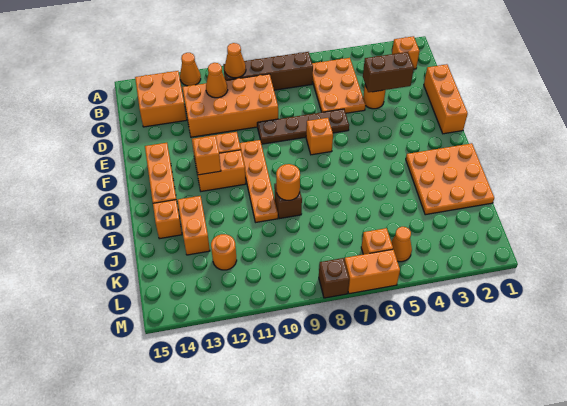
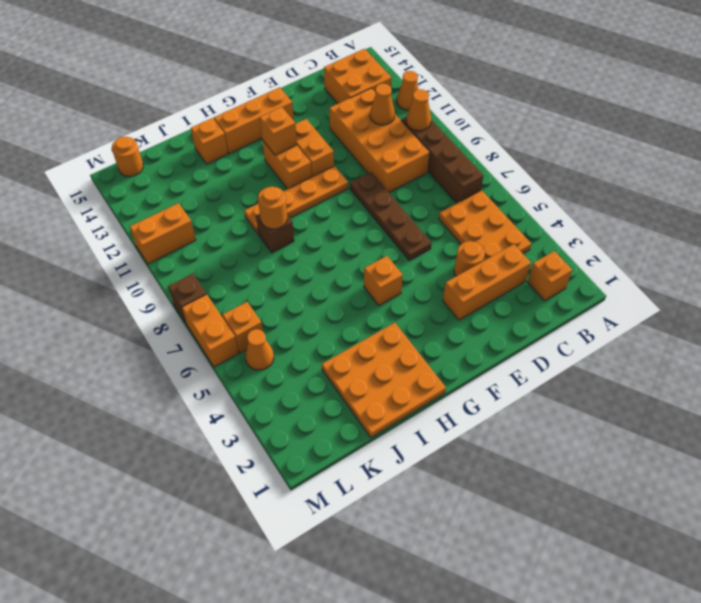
orange 2x3 plate [312,58,365,113] -> orange 2x3 plate turned to [439,190,531,261]
orange 1x3 brick [424,64,468,134] -> orange 1x3 brick moved to [443,244,531,320]
brown 1x2 brick [363,52,414,92] -> none
orange 1x1 brick [306,118,333,155] -> orange 1x1 brick moved to [364,256,403,306]
orange 1x2 brick [178,196,210,255] -> orange 1x2 brick moved to [130,203,196,264]
orange 1x1 round brick [211,234,237,270] -> orange 1x1 round brick moved to [112,137,143,177]

